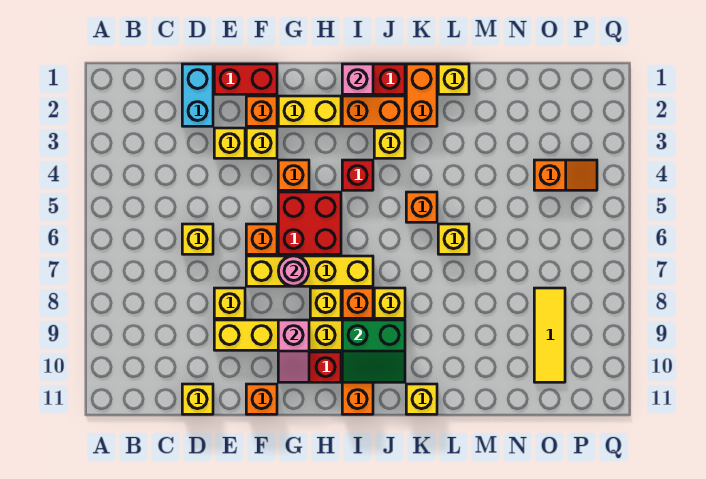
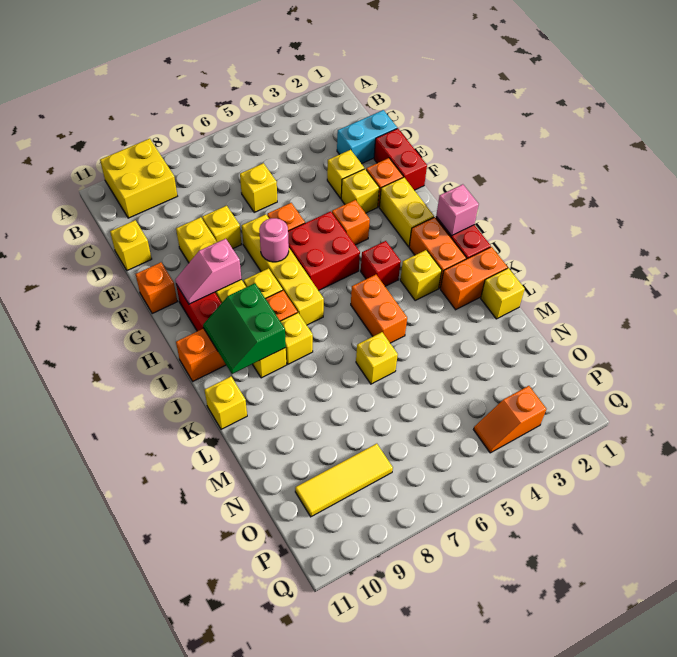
none -> yellow 2x2 brick [100,139,177,218]
orange 1x1 brick [406,192,437,222] -> orange 1x2 brick [351,275,407,343]
orange 1x2 slope [534,160,597,190] -> orange 1x2 slope turned to [474,386,546,453]

